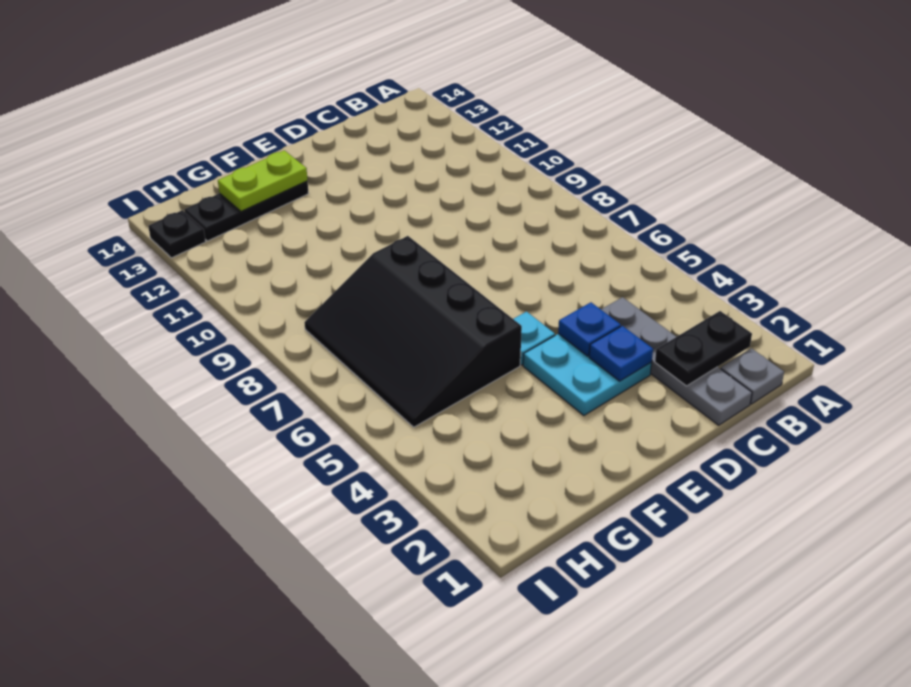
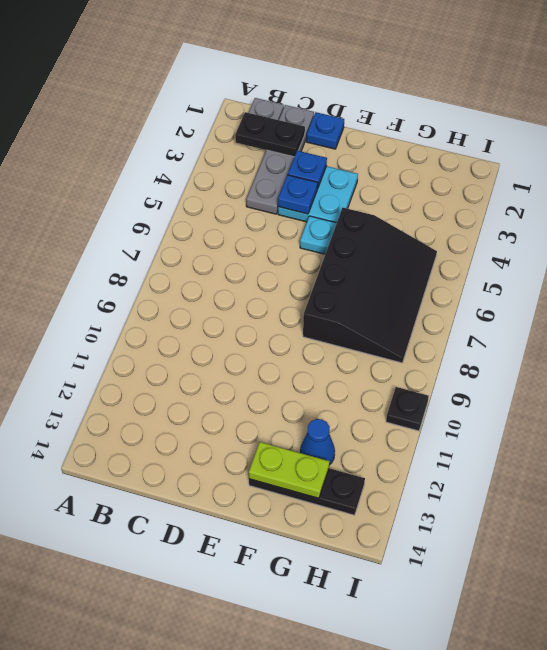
none -> blue 1x1 plate [306,112,344,149]
none -> blue 1x1 cone [300,419,335,465]
black 1x1 plate [148,210,206,258] -> black 1x1 plate moved to [386,387,429,431]

